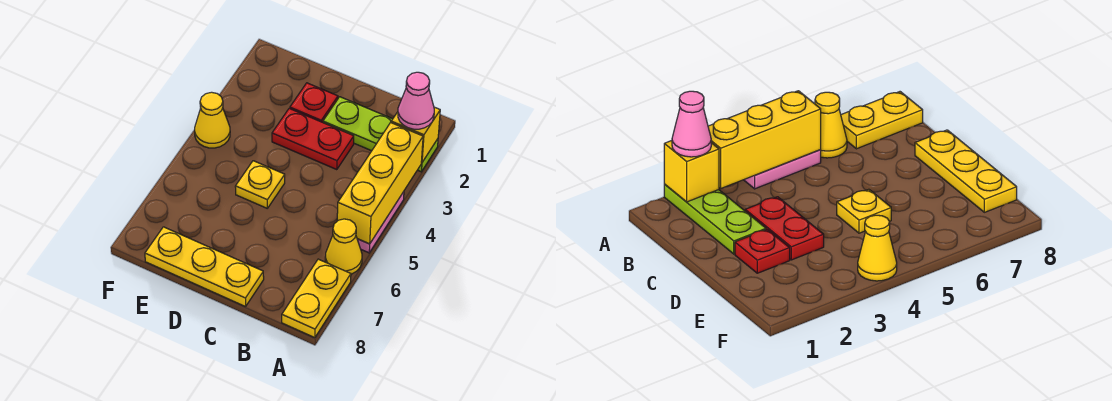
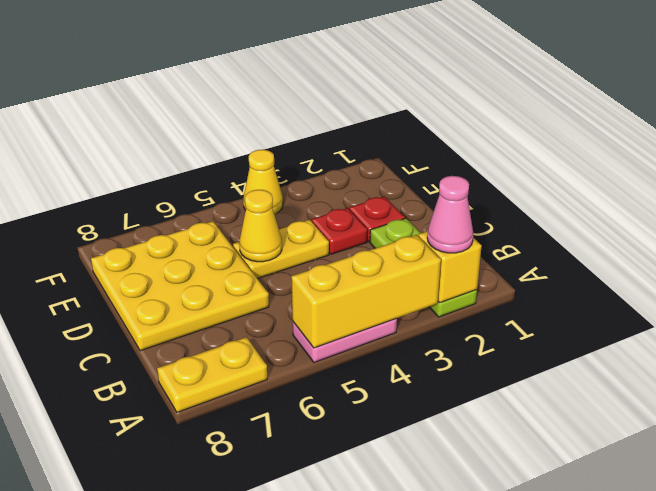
yellow 1x1 cone [325,219,362,274] -> yellow 1x1 cone moved to [239,190,282,262]
red 1x2 plate [272,109,354,170] -> red 1x1 plate [312,208,367,254]
yellow 1x3 plate [145,227,264,307] -> yellow 3x3 plate [91,221,269,351]
yellow 1x1 plate [235,161,285,208] -> yellow 1x2 plate [233,220,329,279]

